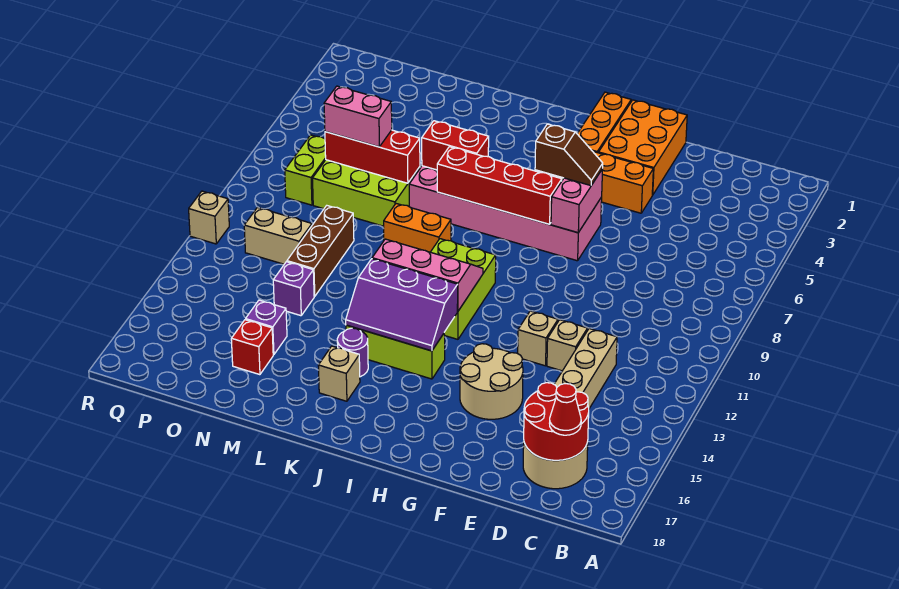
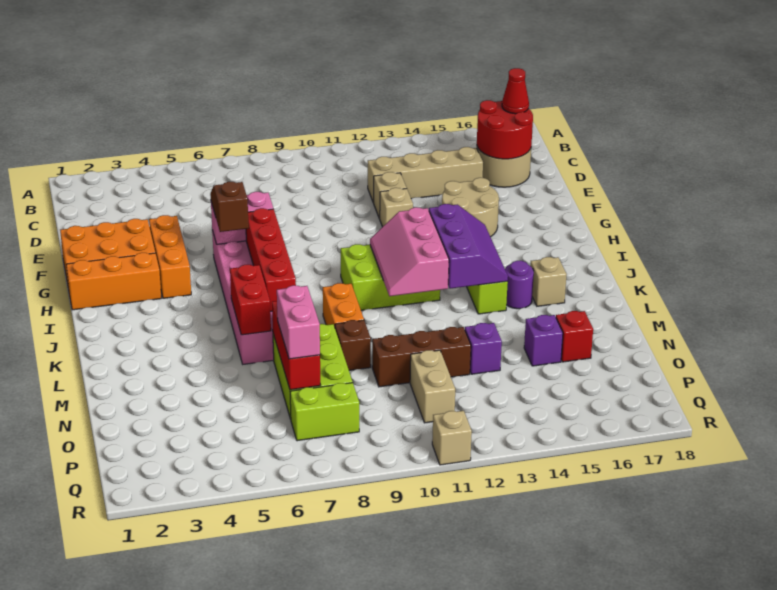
none -> brown 1x1 brick [335,320,371,370]

